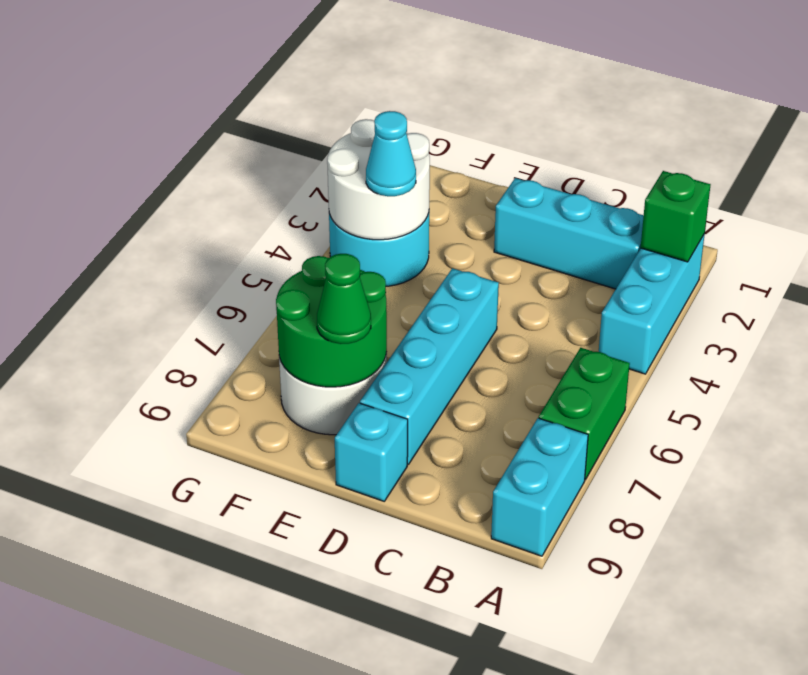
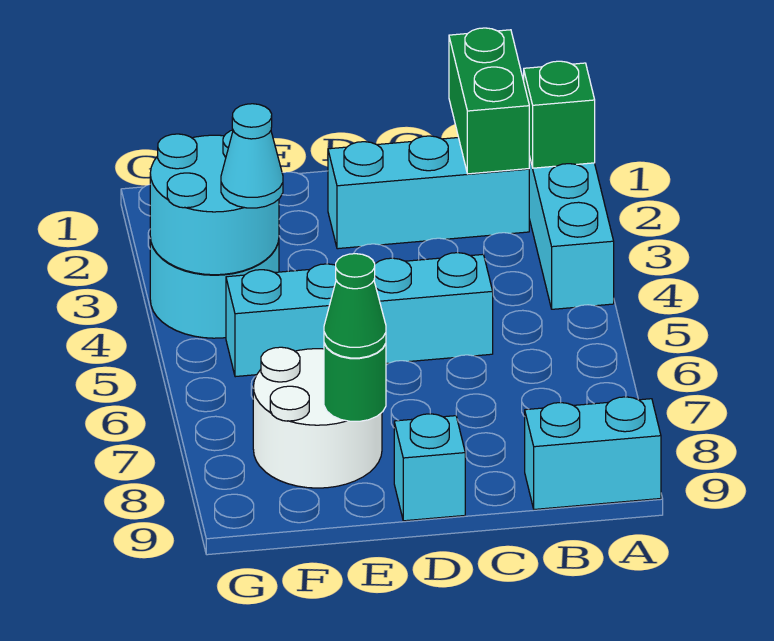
green 1x2 brick [539,348,630,480] -> green 1x2 brick moved to [449,28,529,174]
cyan 1x2 brick [491,418,588,556] -> cyan 1x2 brick turned to [525,397,661,509]
cyan 1x4 brick [360,268,499,464] -> cyan 1x4 brick turned to [226,253,493,377]
green 2x2 round brick [276,256,387,387] -> green 1x1 round brick [324,343,386,421]
white 2x2 round brick [327,119,430,240] -> cyan 2x2 round brick [150,130,279,275]

